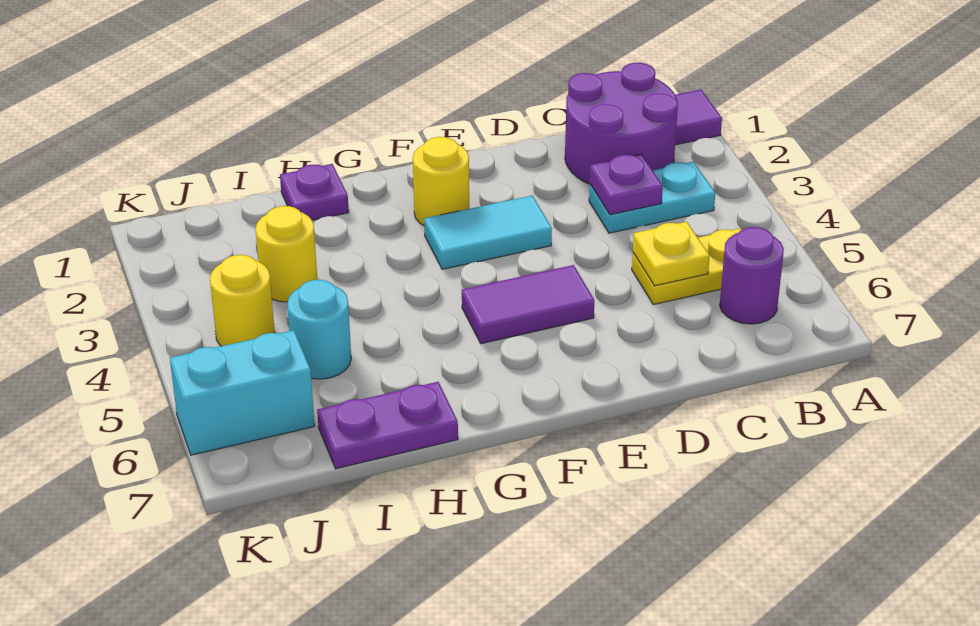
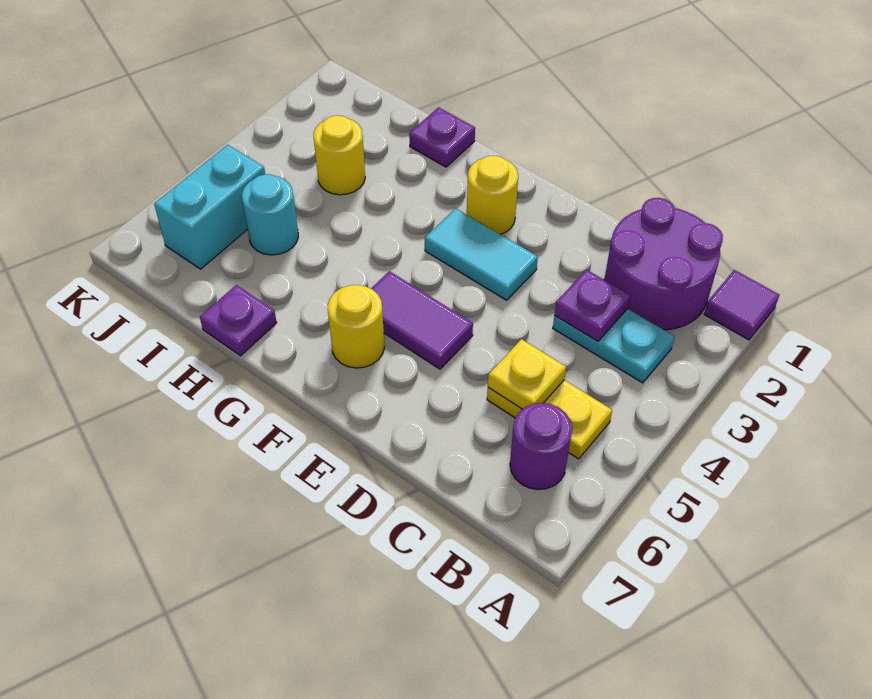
purple 1x2 plate [317,382,458,469] -> purple 1x1 plate [200,285,277,356]
yellow 1x1 round brick [210,255,275,346] -> yellow 1x1 round brick moved to [328,285,384,368]
cyan 1x2 brick [170,330,315,455] -> cyan 1x2 brick turned to [154,145,265,269]

